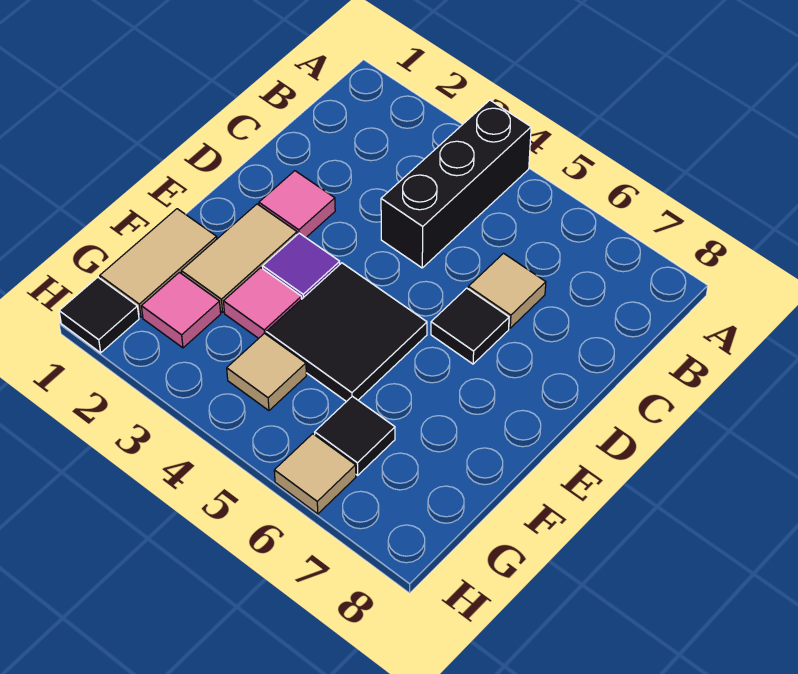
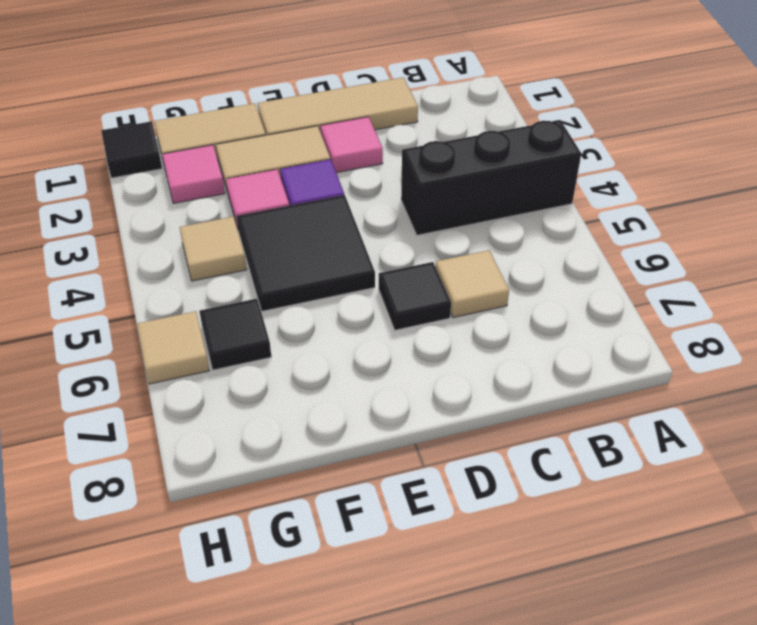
none -> tan 1x3 tile [258,77,418,135]

